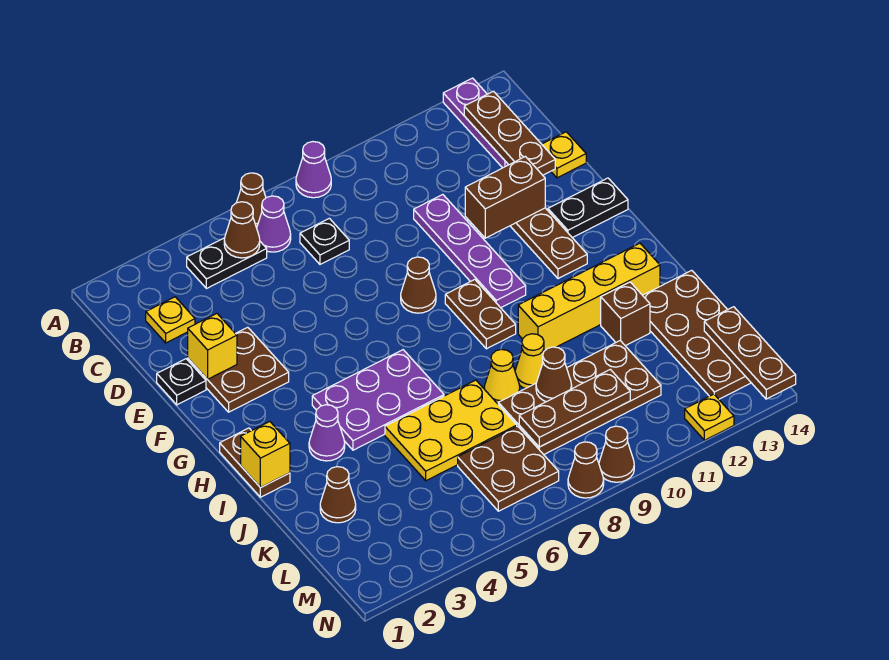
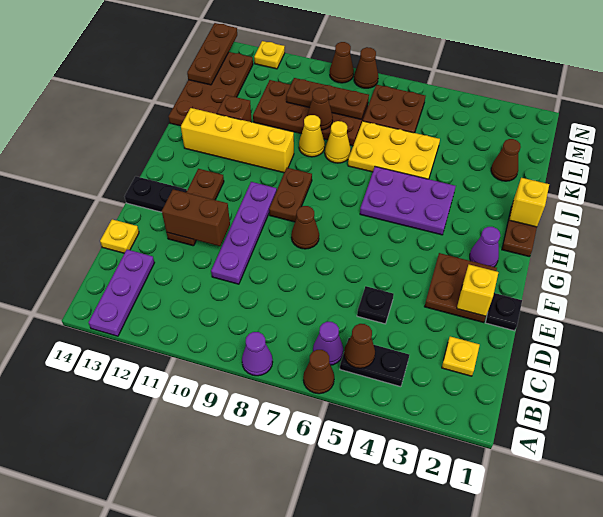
brown 1x3 plate [464,91,555,175] -> none
black 1x1 plate [300,218,349,264] -> black 1x1 plate moved to [357,286,394,324]
purple 1x1 cone [309,405,345,461] -> purple 1x1 cone moved to [470,227,500,267]

